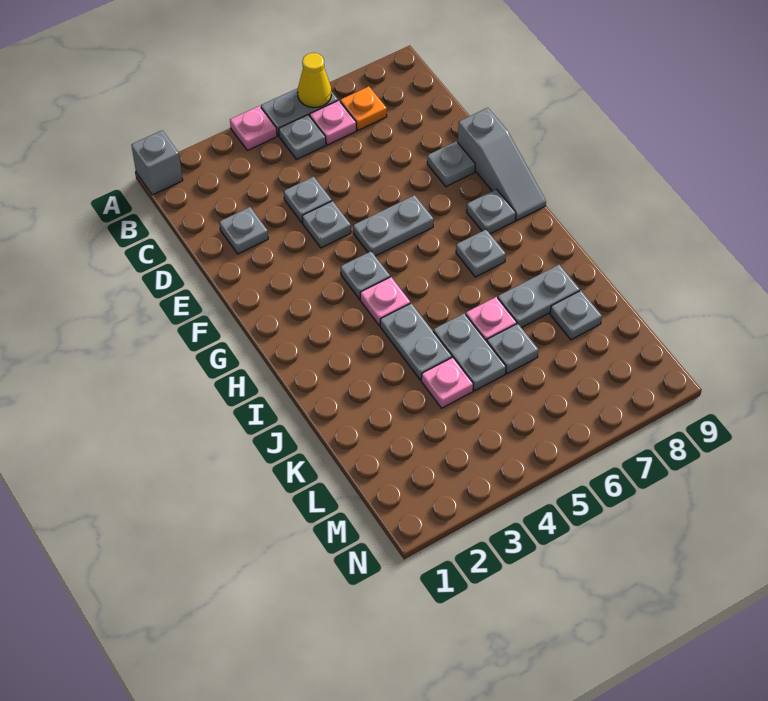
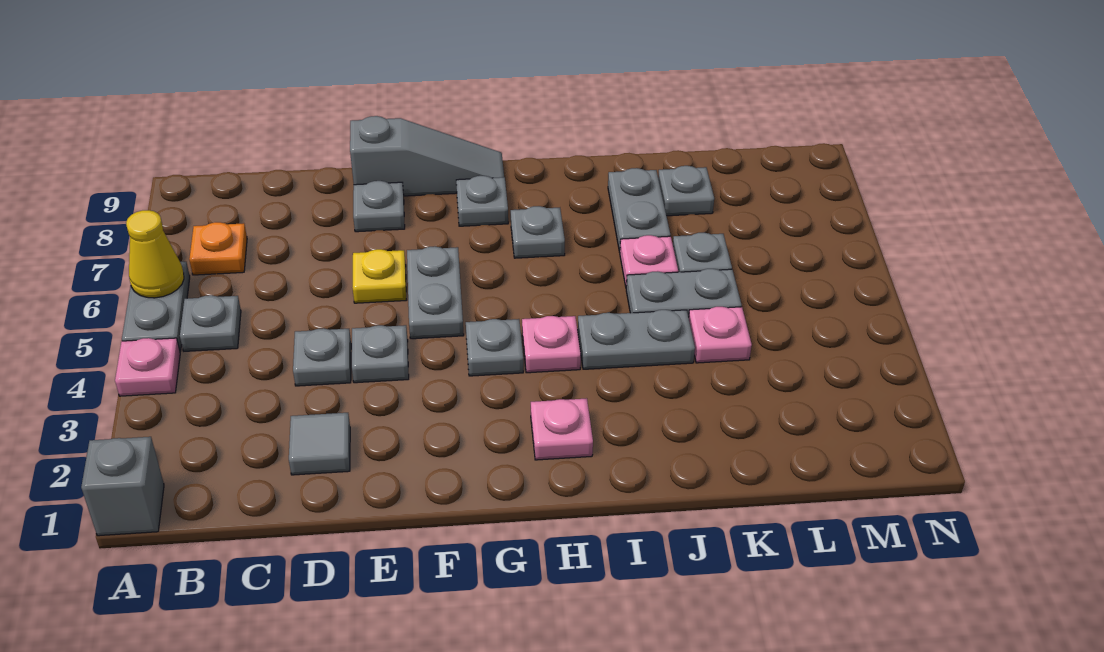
pink 1x1 plate [310,100,356,145] -> pink 1x1 plate moved to [531,398,593,460]
grey 1x1 plate [219,207,268,254] -> grey 1x1 tile [289,413,350,475]
none -> yellow 1x1 plate [353,249,406,303]

